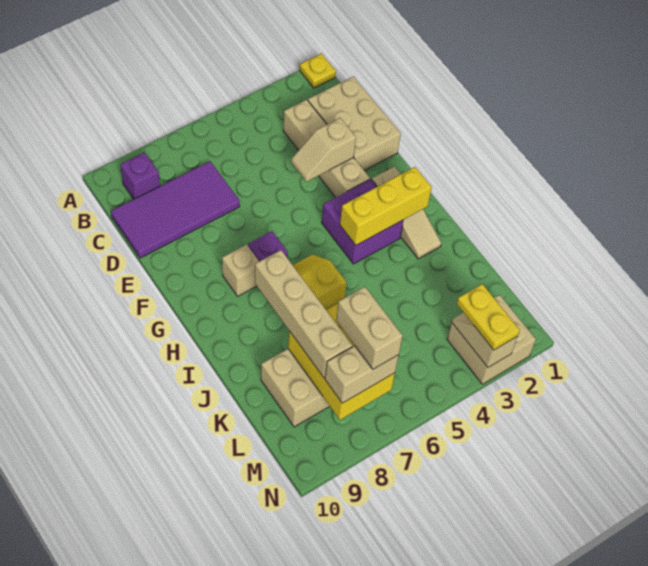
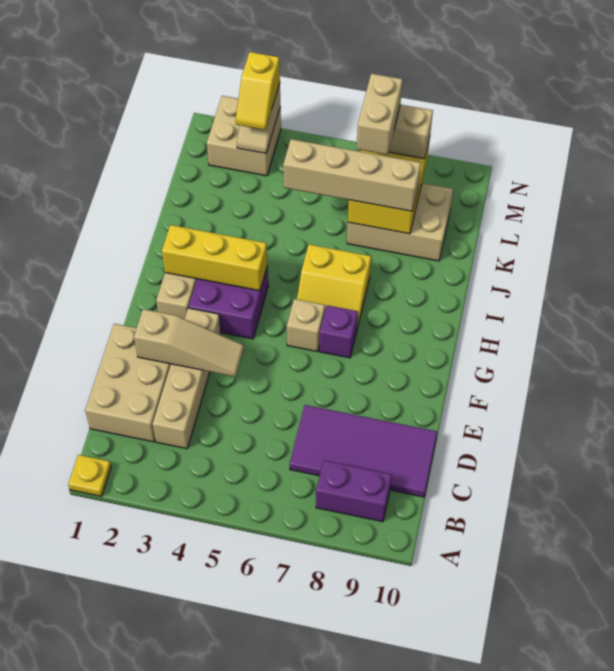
purple 1x1 brick [120,152,160,199] -> purple 1x2 brick [316,461,392,522]
tan 1x2 slope [291,118,356,182] -> tan 1x3 slope [134,309,244,377]
tan 1x1 brick [222,245,259,296] -> tan 1x1 brick moved to [287,299,325,352]
tan 1x4 brick [255,250,352,378] -> tan 1x4 brick turned to [283,139,421,211]
yellow 1x2 plate [457,284,520,350] -> yellow 1x2 slope [235,52,280,130]

